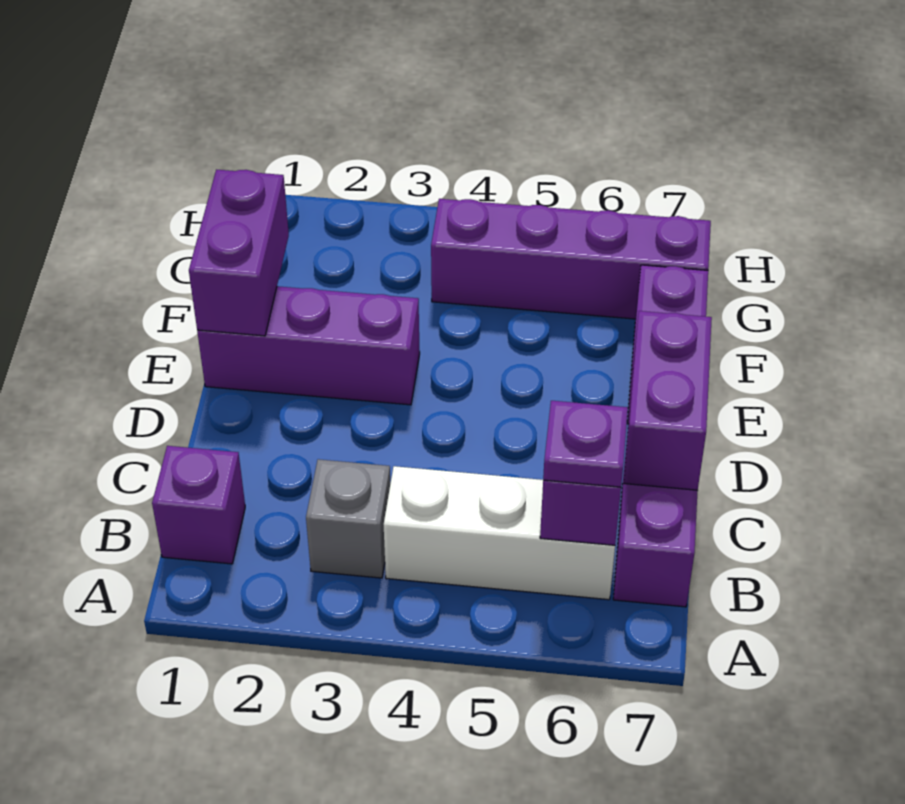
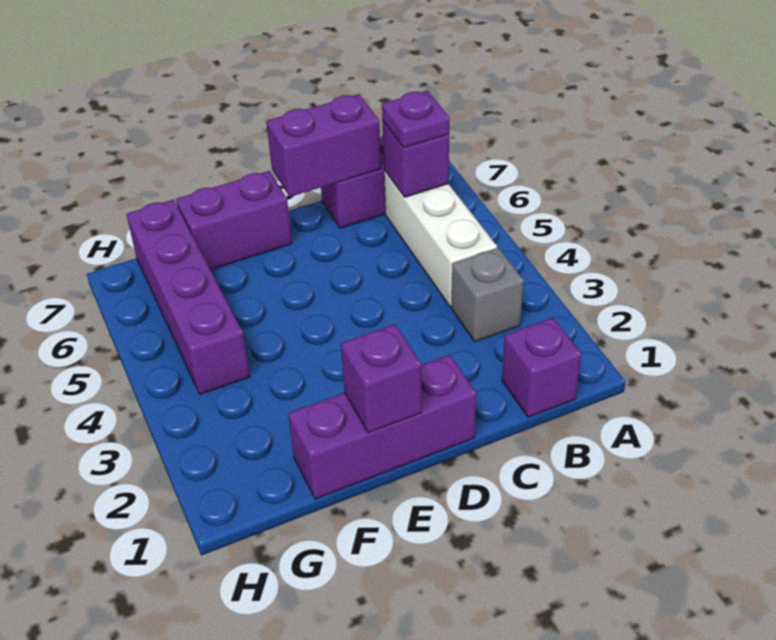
purple 1x3 brick [197,286,420,405] -> purple 1x3 brick turned to [288,355,476,499]
purple 1x2 brick [189,170,289,336] -> purple 1x1 brick [341,324,422,433]

